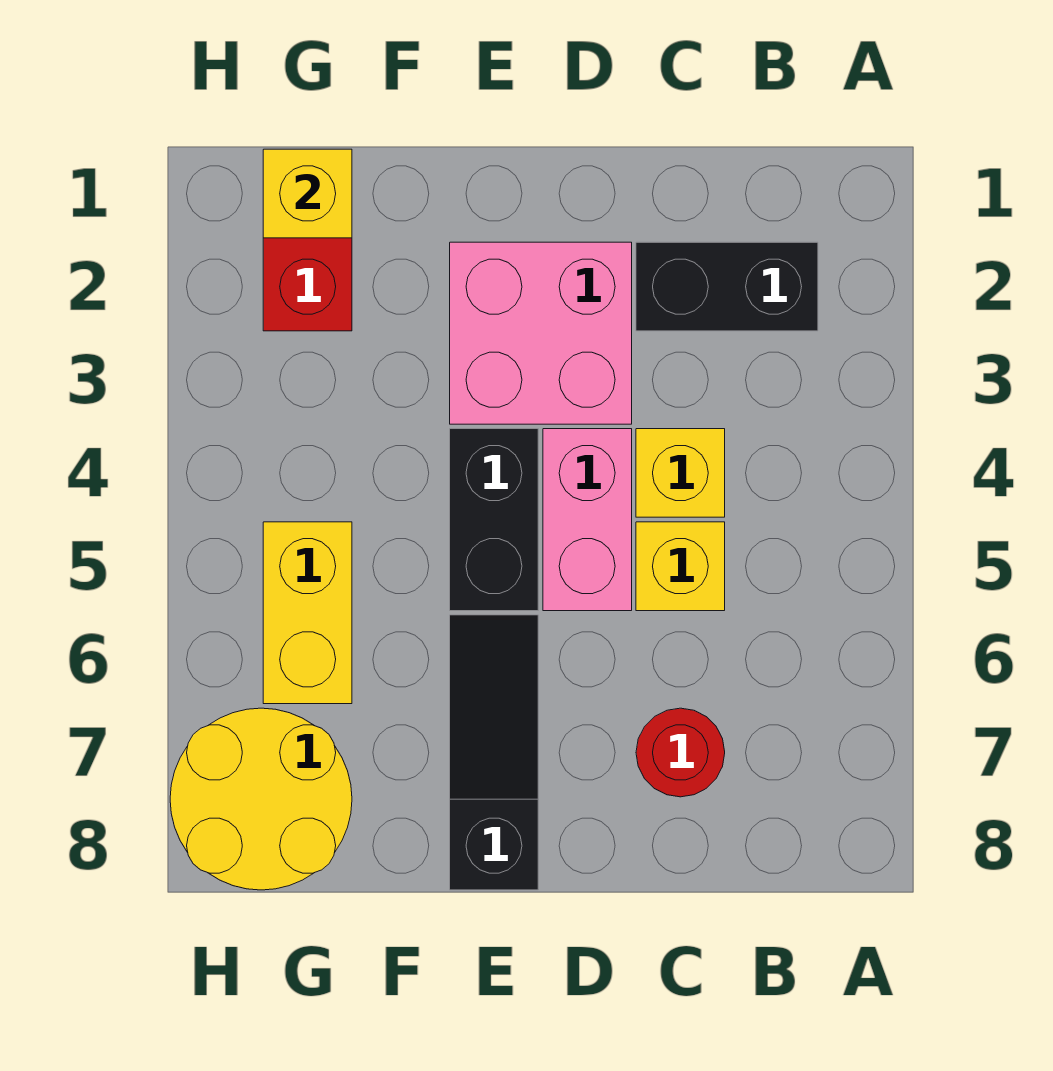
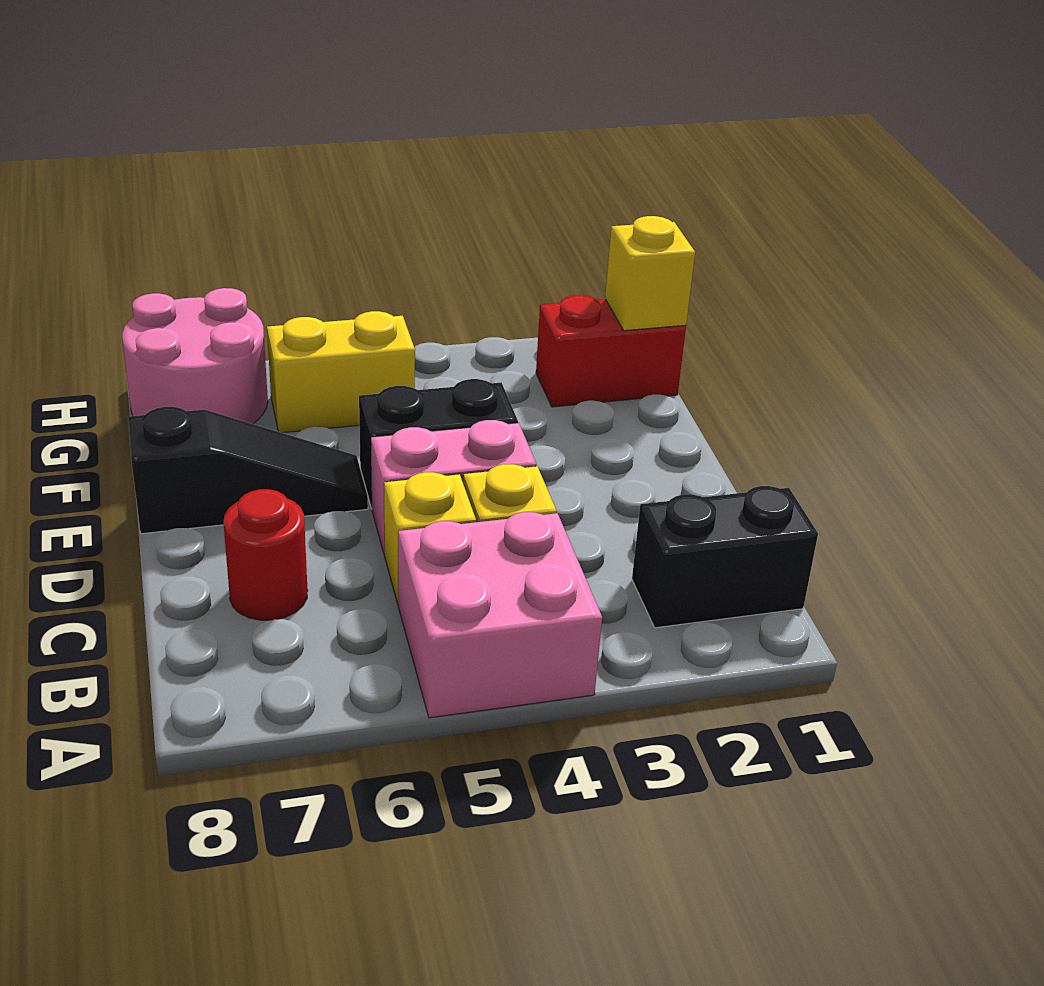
black 1x2 brick [636,242,818,331] -> black 1x2 brick turned to [632,486,818,628]
pink 2x2 brick [450,242,632,424] -> pink 2x2 brick moved to [398,512,602,718]
yellow 2x2 round brick [170,708,352,890] -> pink 2x2 round brick [122,288,268,424]

